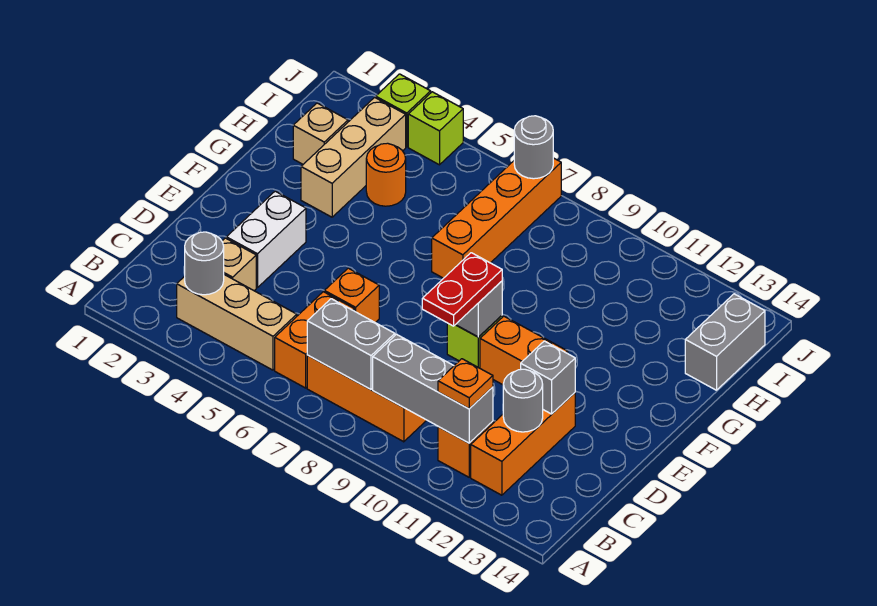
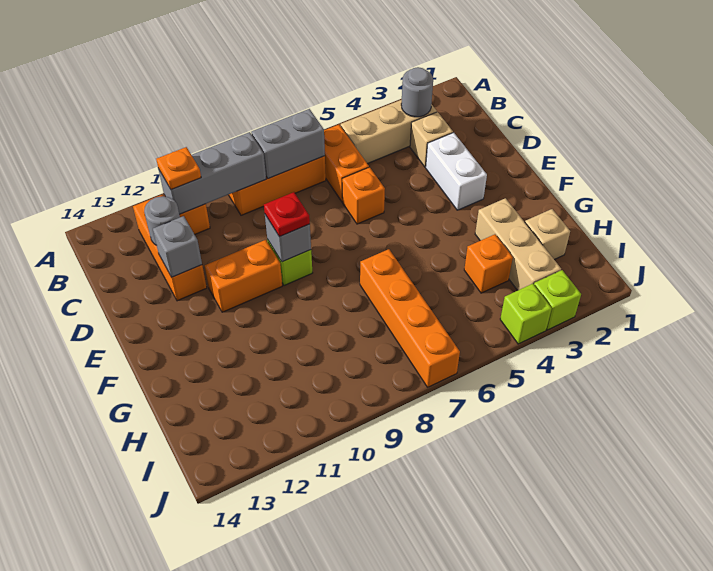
red 1x2 plate [422,253,502,326] -> red 1x1 plate [264,192,310,237]
orange 1x1 round brick [366,143,406,206] -> orange 1x1 brick [464,234,513,293]
grey 1x2 brick [685,294,765,390] -> none
grey 1x1 round brick [514,116,553,179] -> none

